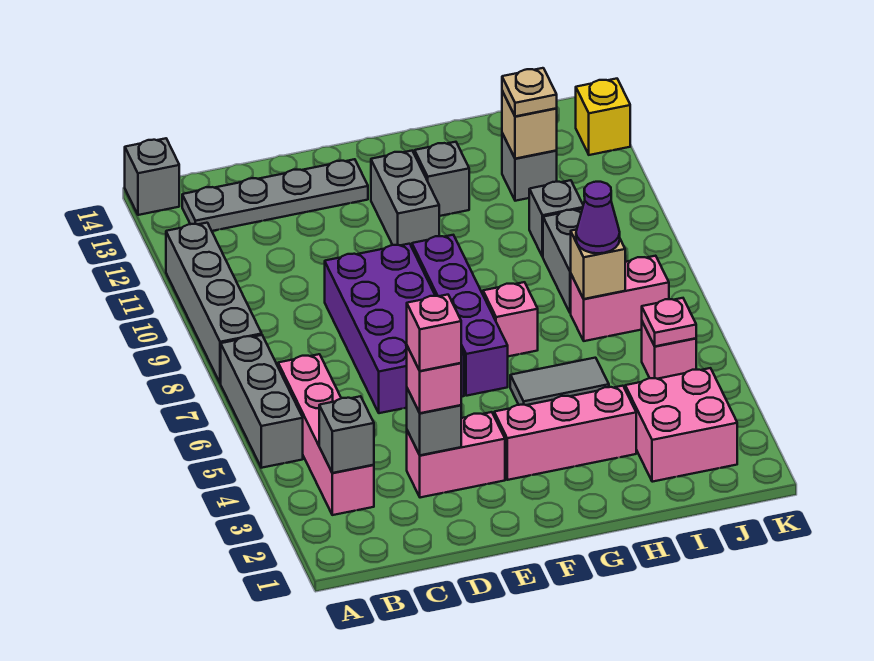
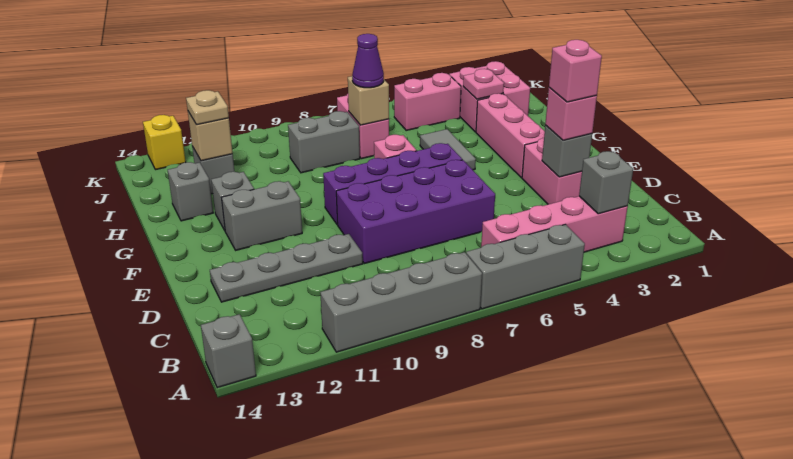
grey 1x4 plate [182,159,368,231] -> grey 1x4 plate turned to [210,234,363,302]
grey 1x1 brick [529,180,583,257] -> grey 1x1 brick moved to [168,162,213,221]
pink 1x1 brick [642,322,696,379] -> pink 1x2 brick [394,73,461,130]
pink 1x1 plate [642,298,696,346] -> pink 1x1 plate moved to [463,69,504,99]

